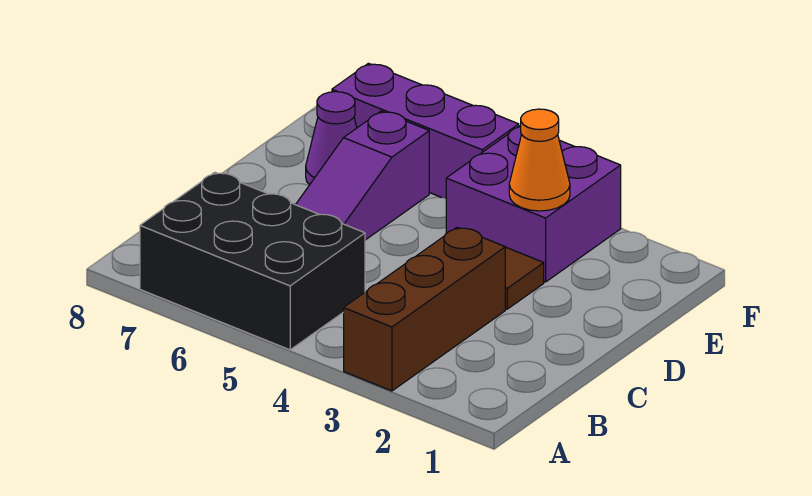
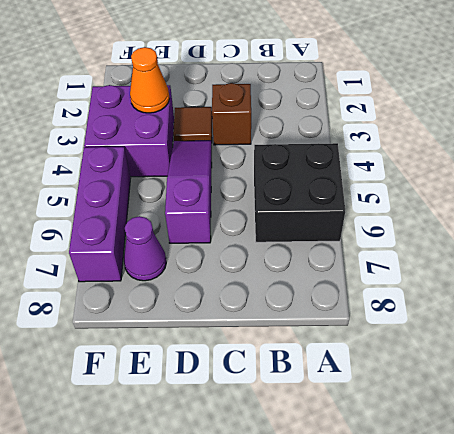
brown 1x3 brick [344,227,505,391] -> brown 1x1 brick [212,83,251,145]
black 2x3 brick [140,172,365,350] -> black 2x2 brick [254,143,345,242]
purple 1x3 slope [296,111,429,240] -> purple 1x3 slope turned to [165,141,212,243]

